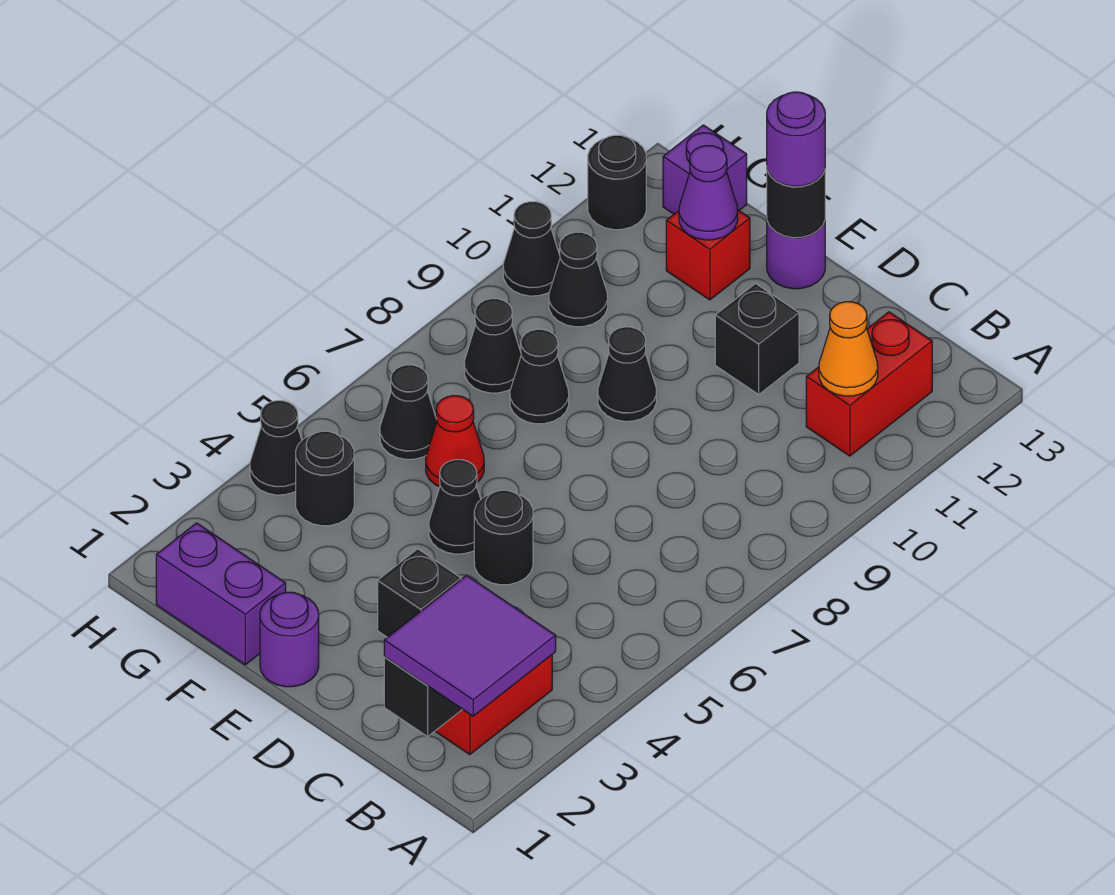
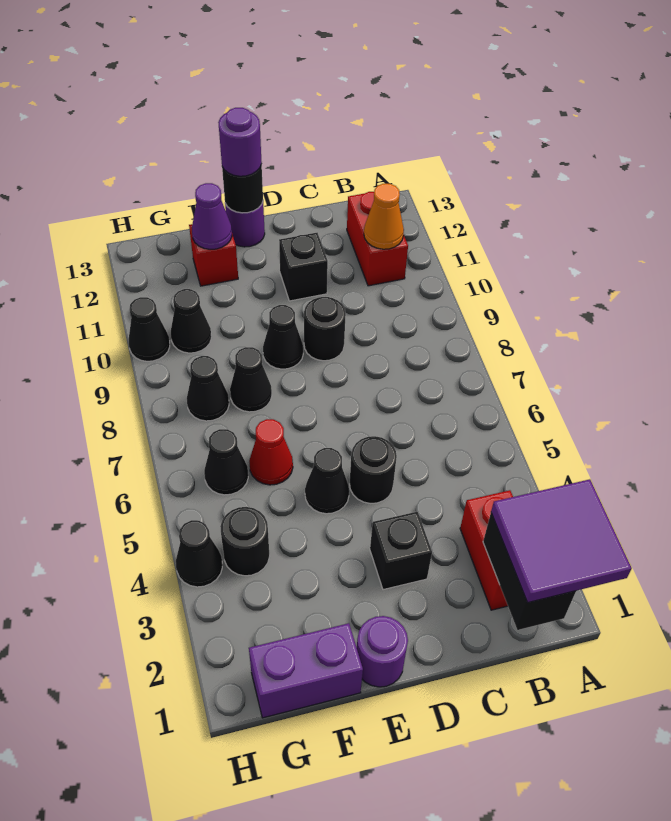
purple 1x1 brick [663,125,747,214] -> none
black 1x1 round brick [588,135,646,230] -> black 1x1 round brick moved to [304,297,346,361]

